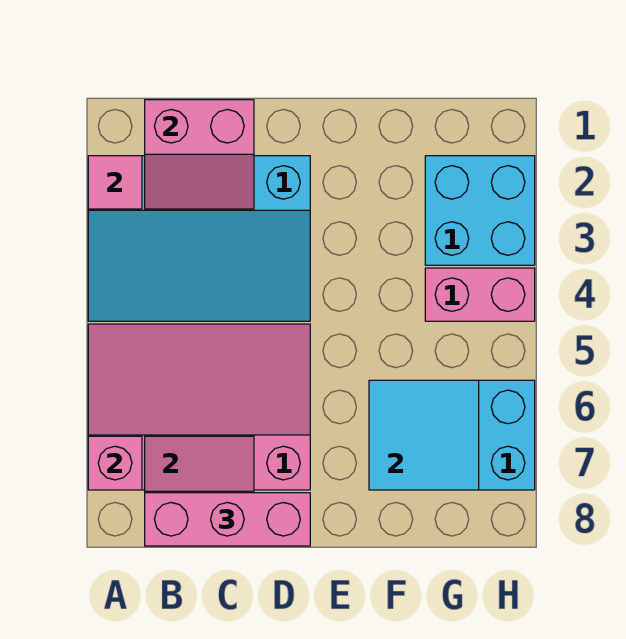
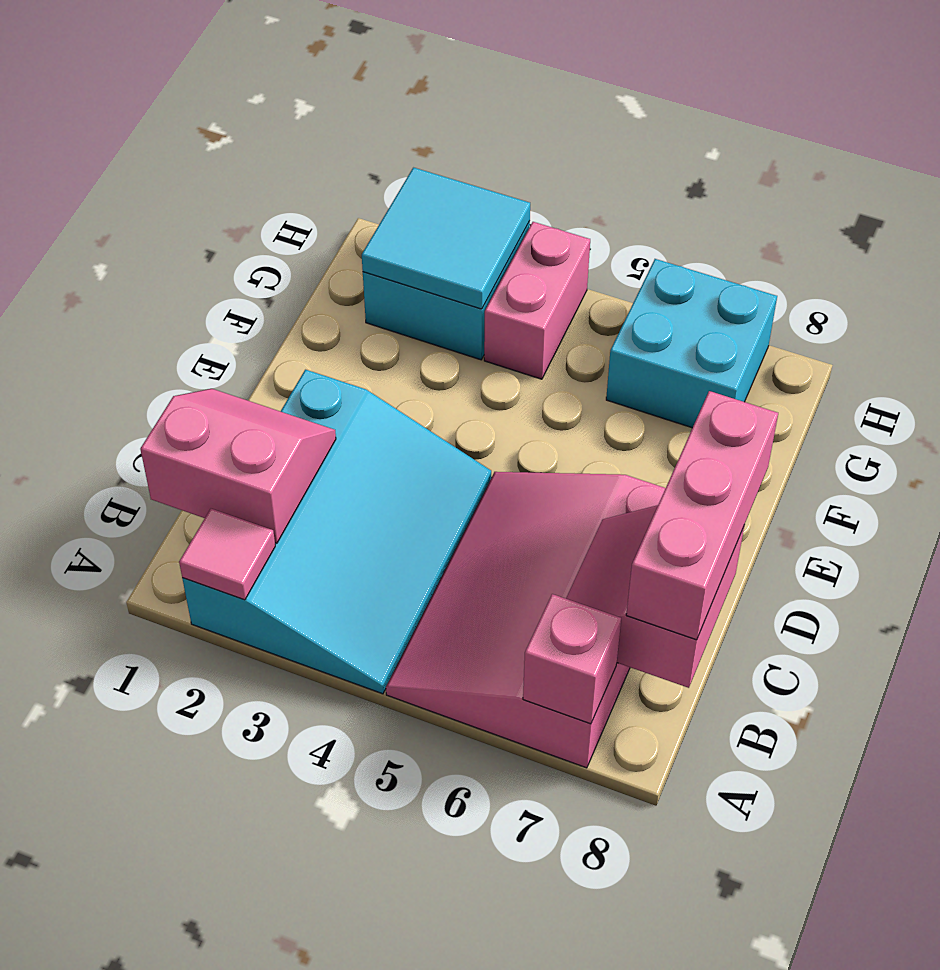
pink 2x2 slope [145,100,254,209] -> pink 2x2 slope turned to [140,389,336,543]
cyan 2x2 tile [369,380,479,490] -> cyan 2x2 tile moved to [362,168,530,309]

